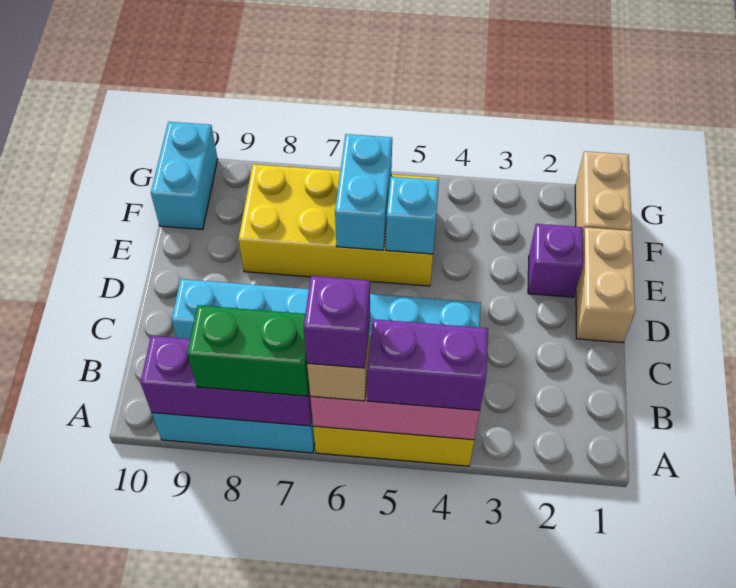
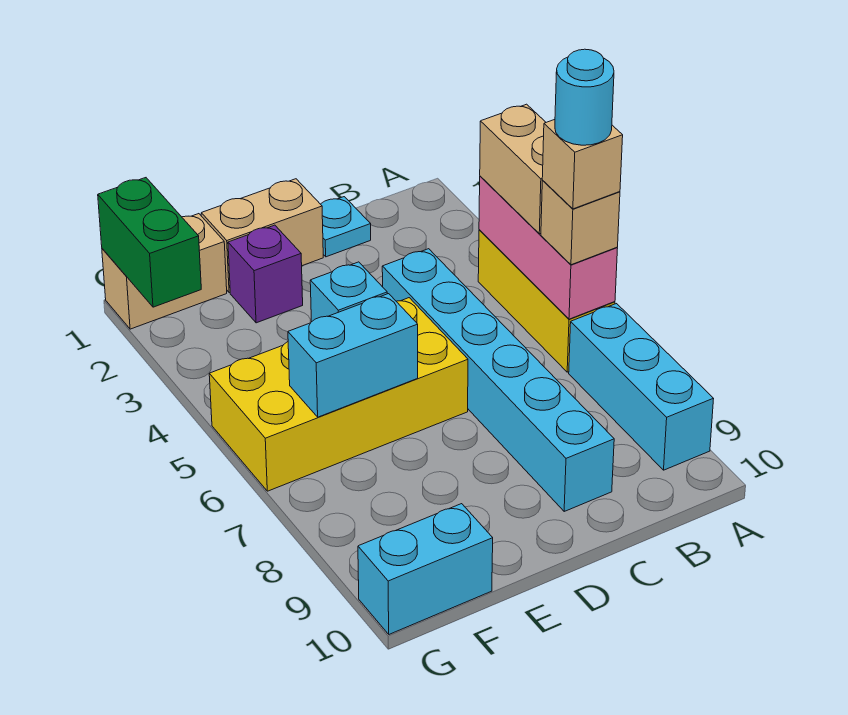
purple 1x2 brick [367,319,488,410] -> tan 1x2 brick [480,104,546,234]
purple 1x1 brick [304,276,370,368] -> tan 1x1 brick [542,120,623,209]
none -> cyan 1x1 round brick [555,49,614,145]
purple 1x3 brick [141,336,312,426] -> none
green 1x2 brick [187,305,309,396] -> green 1x2 brick moved to [98,178,201,307]
none -> cyan 1x1 plate [321,197,371,257]
yellow 2x4 brick [238,164,439,286] -> yellow 2x4 brick turned to [209,298,468,491]

